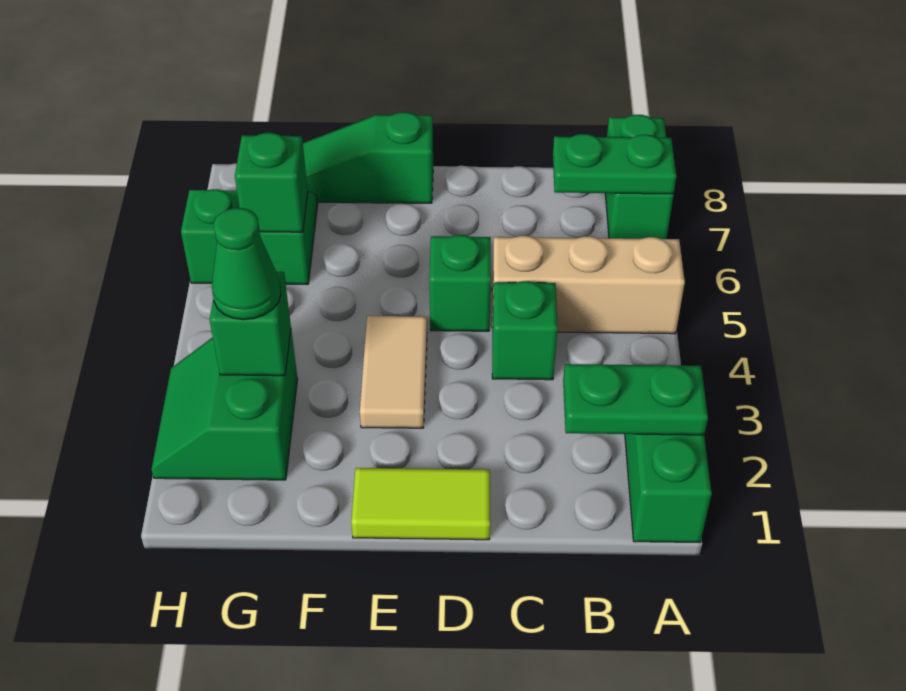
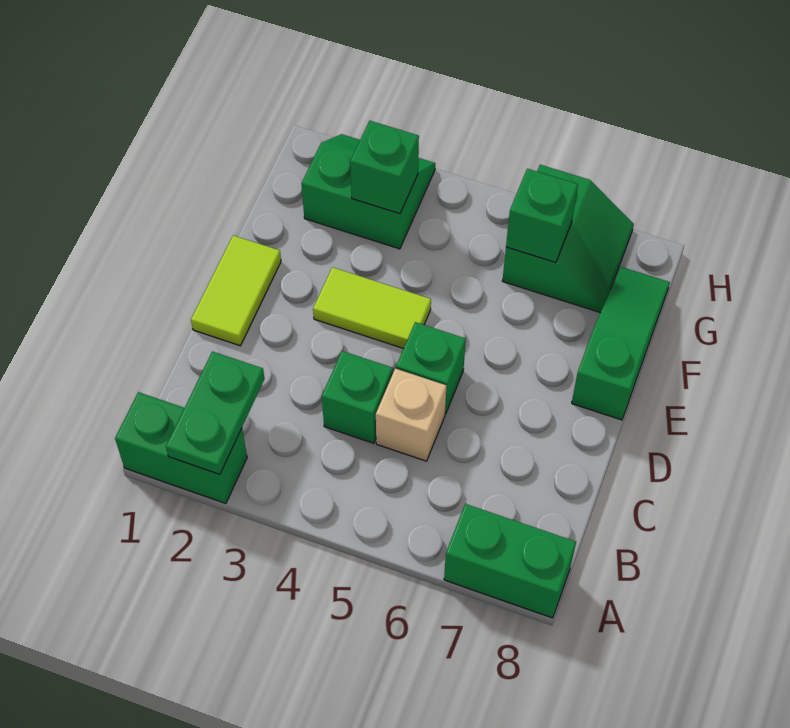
tan 1x3 brick [492,236,685,334] -> tan 1x1 brick [376,369,447,461]
green 1x2 plate [553,134,676,194] -> none
tan 1x2 tile [360,316,427,428] -> lime 1x2 tile [313,267,431,349]
green 1x1 cone [212,208,281,320] -> none

